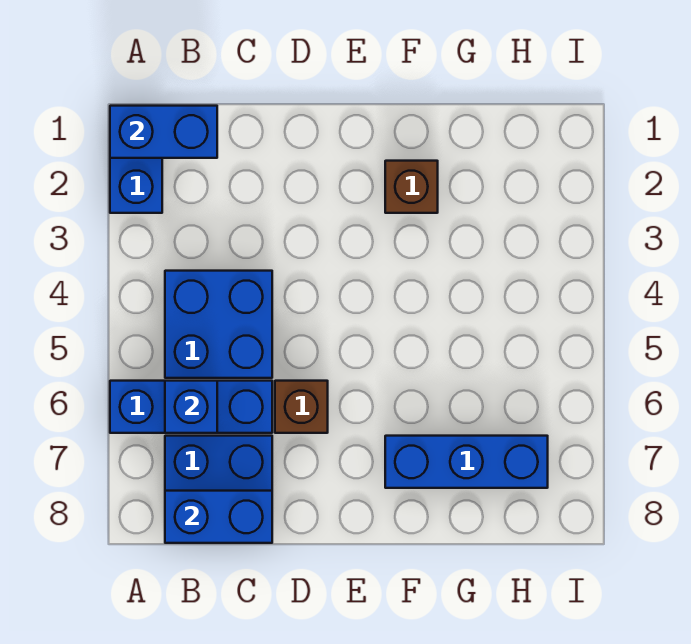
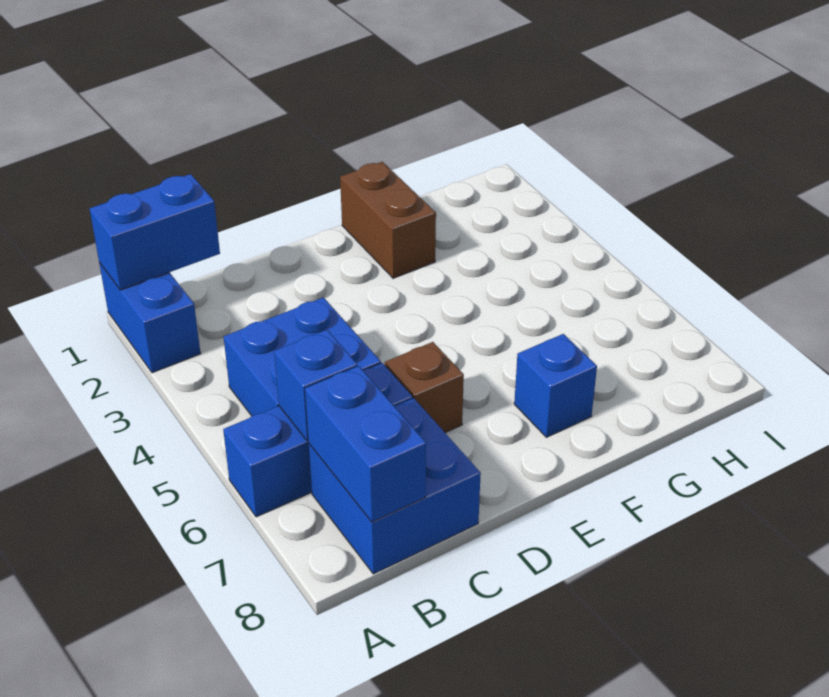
blue 1x2 brick [165,491,272,543] -> blue 1x2 brick turned to [305,366,426,522]
brown 1x1 brick [385,161,438,213] -> brown 1x2 brick [340,162,436,278]
blue 1x3 brick [385,436,548,488] -> blue 1x1 brick [514,334,597,437]

